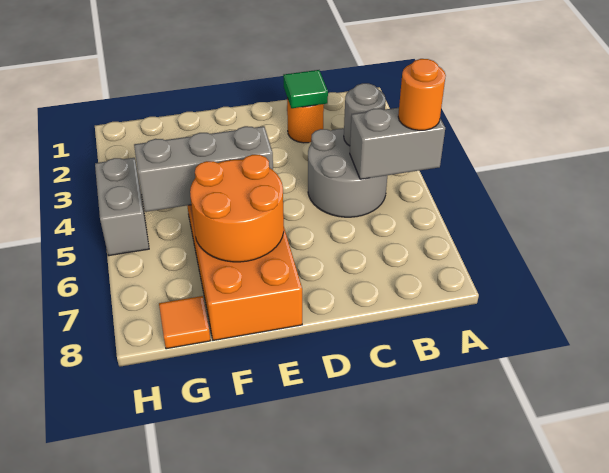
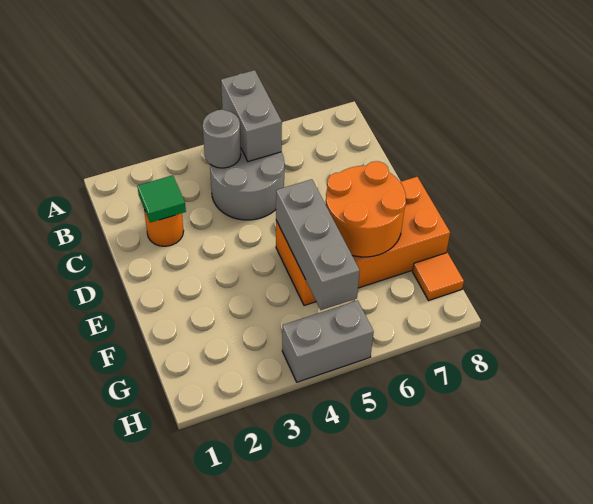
orange 1x1 round brick [398,59,446,130] -> none

